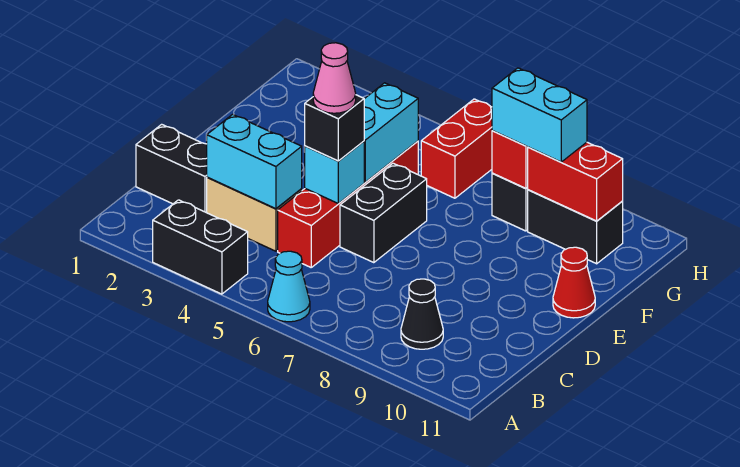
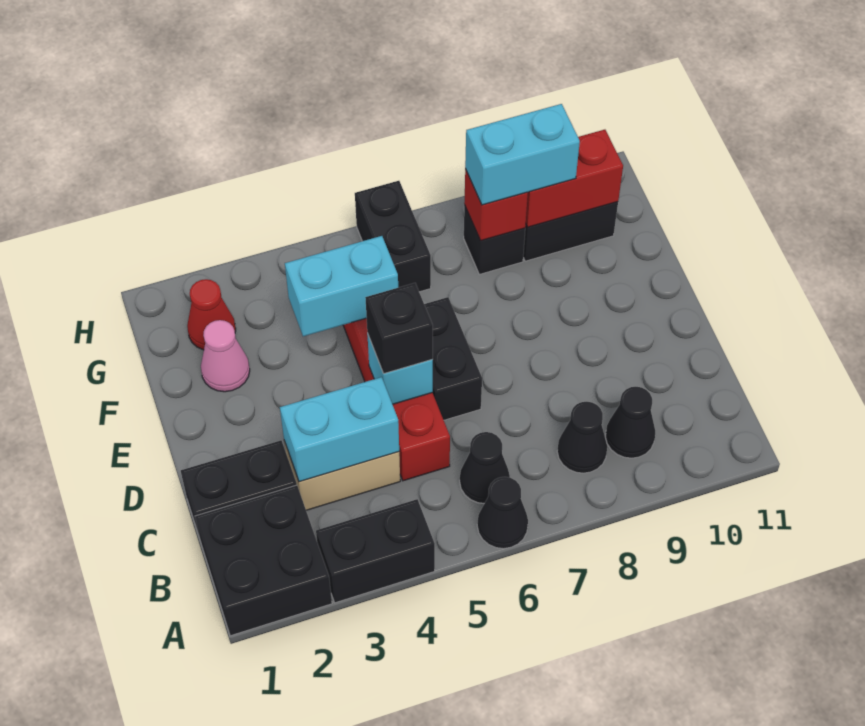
none -> black 2x2 brick [195,485,332,636]
cyan 1x1 cone [268,251,310,322] -> black 1x1 cone [477,477,528,549]
none -> black 1x1 cone [460,432,510,503]
none -> black 1x1 cone [557,402,607,473]
pink 1x1 cone [313,43,356,113] -> pink 1x1 cone moved to [201,320,250,392]
cyan 1x2 brick [364,83,418,182] -> cyan 1x2 brick turned to [285,236,398,336]
red 1x1 cone [553,247,595,318] -> red 1x1 cone moved to [187,279,236,350]
red 1x2 brick [421,99,492,198] -> black 1x2 brick [355,181,431,292]

